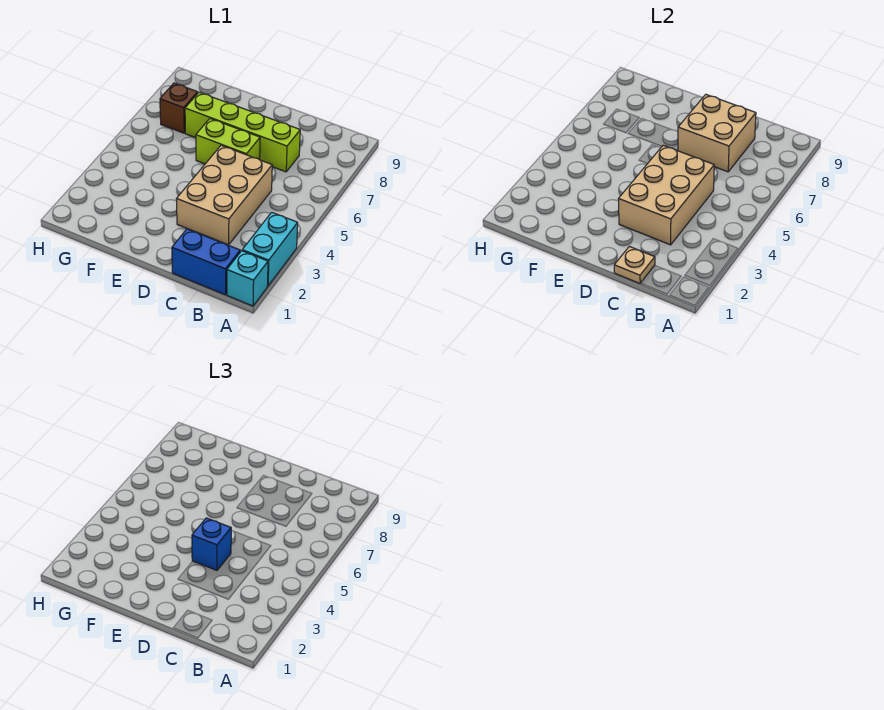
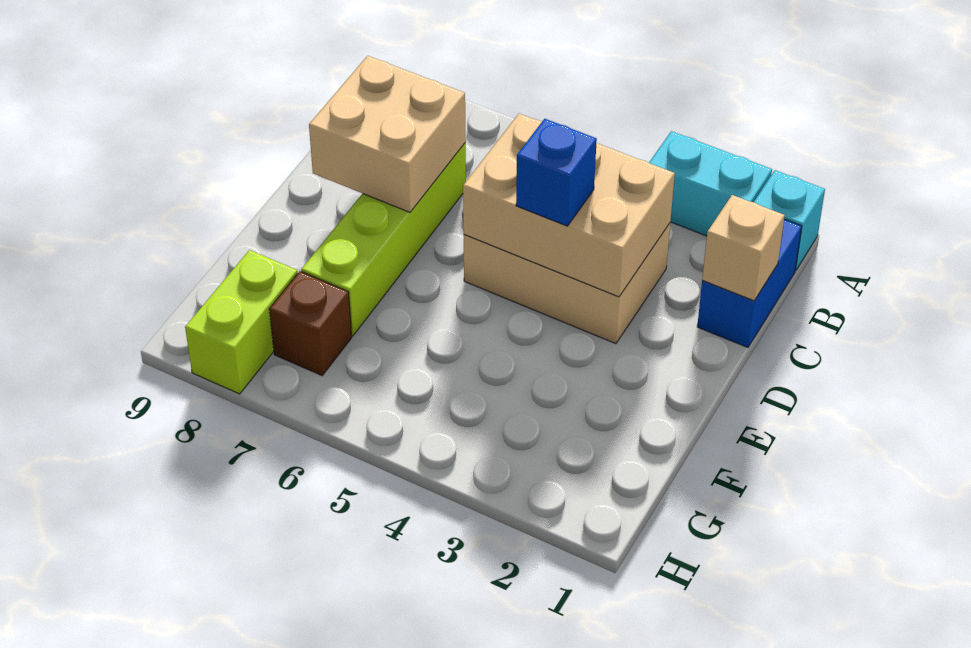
tan 1x1 plate [614,246,655,283] -> tan 1x1 brick [702,195,785,301]
lime 1x2 brick [196,119,260,164] -> lime 1x2 brick moved to [185,250,298,394]

